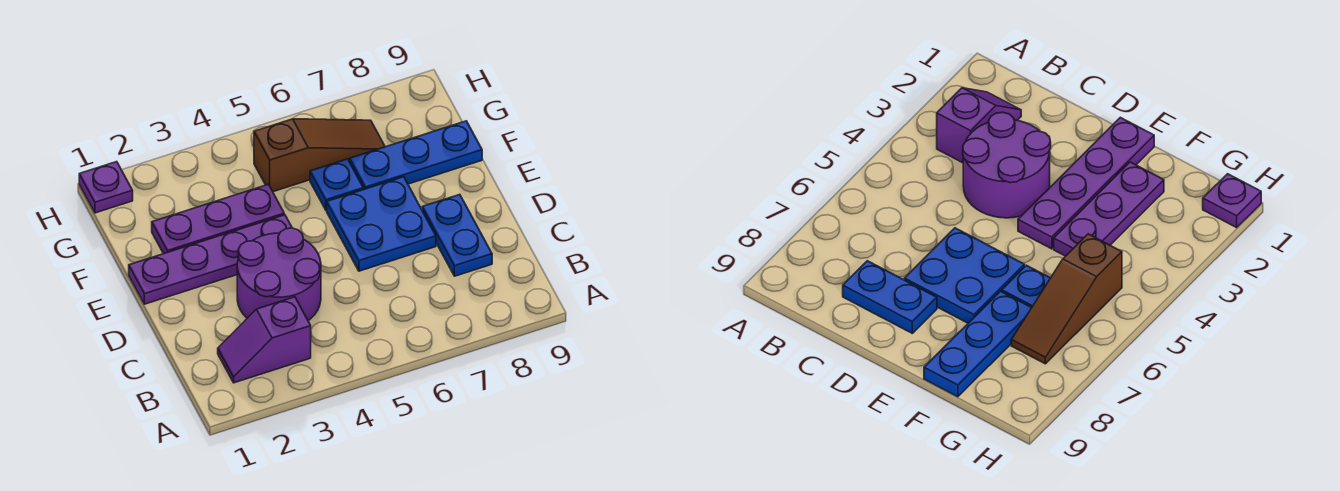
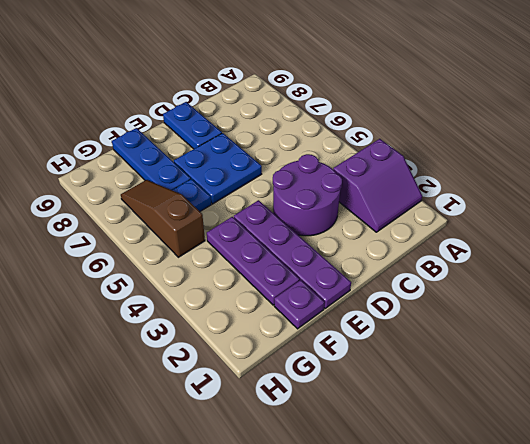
purple 1x2 slope [218,297,311,383] -> purple 2x2 slope [333,139,422,232]
blue 1x2 plate [422,194,492,276] -> blue 1x2 plate turned to [163,102,222,149]
purple 1x1 plate [79,162,133,213] -> purple 1x1 plate moved to [274,280,324,329]

